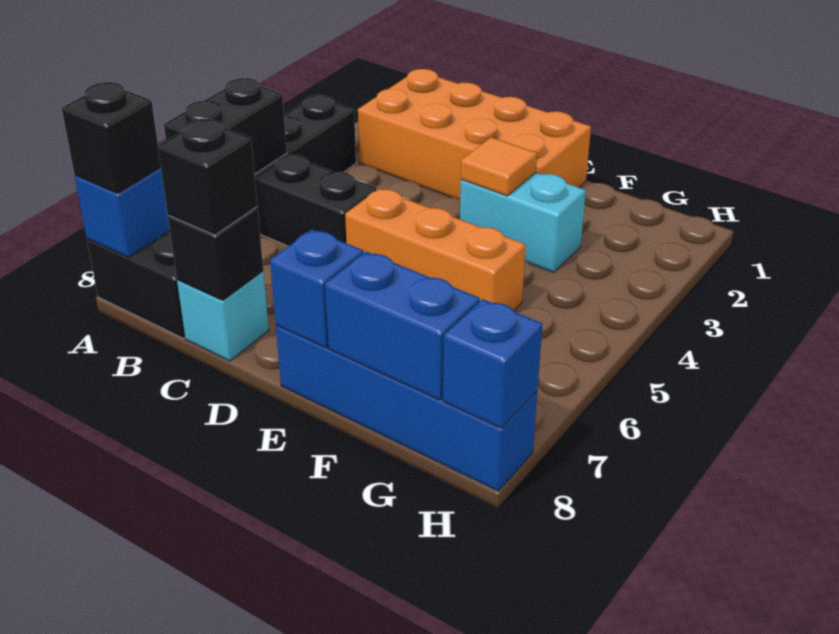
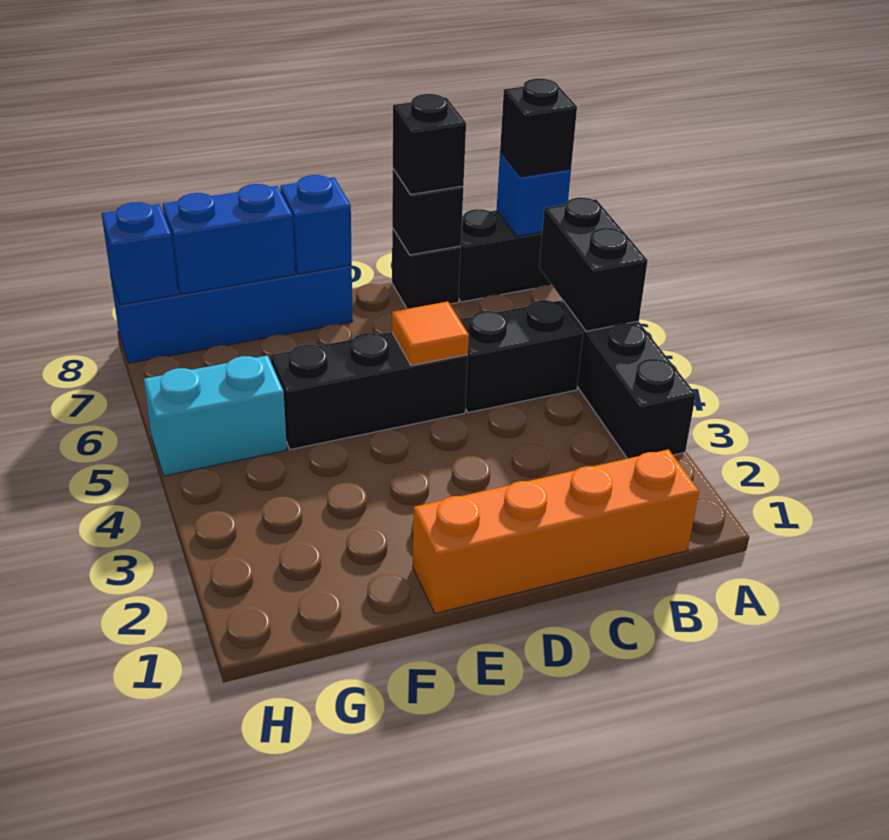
orange 2x4 brick [358,69,591,199] -> orange 1x4 brick [413,449,699,614]
cyan 1x1 brick [177,271,269,361] -> black 1x1 brick [392,228,461,309]
orange 1x3 brick [345,189,526,310] -> black 1x3 brick [271,332,468,450]
cyan 1x2 brick [460,172,586,272] -> cyan 1x2 brick moved to [144,356,287,476]
orange 1x1 tile [461,137,537,196] -> orange 1x1 tile moved to [392,302,469,366]

